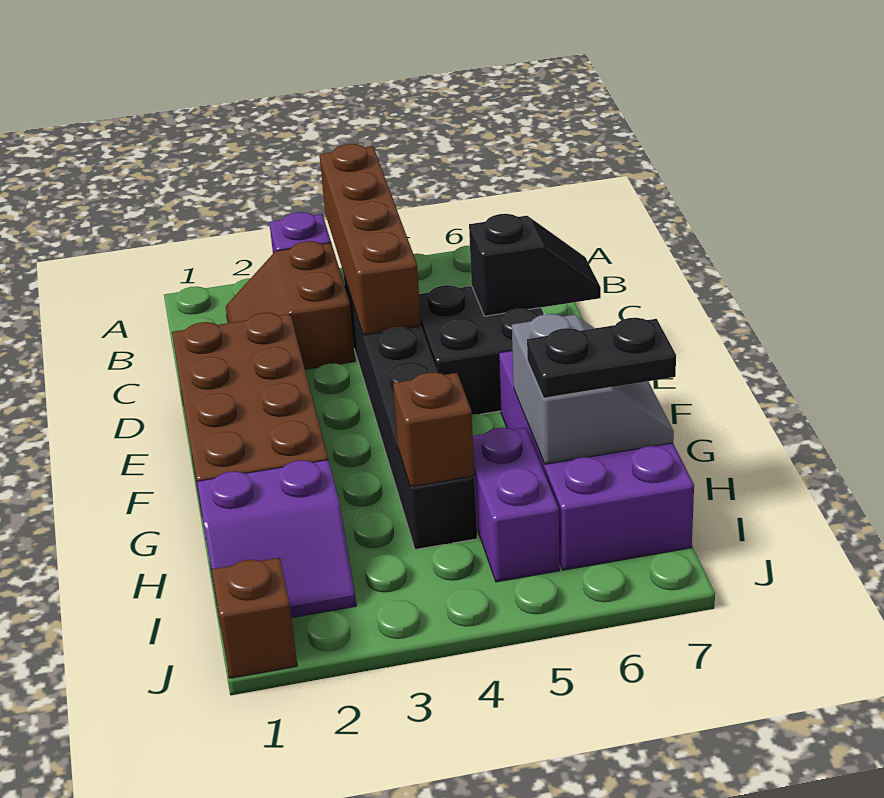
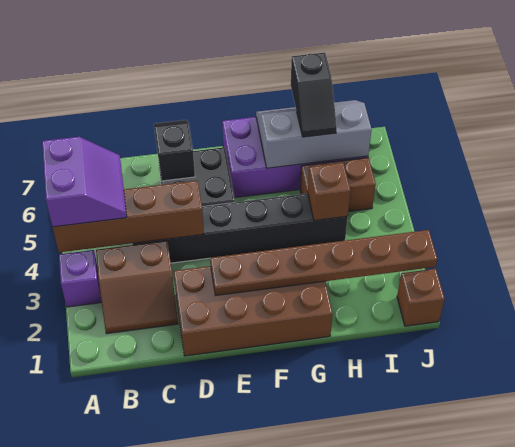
none -> brown 1x6 plate [210,230,437,295]
grey 2x2 slope [512,314,674,464] -> grey 2x3 slope [256,100,372,168]
purple 2x2 slope [197,460,356,618] -> purple 2x2 slope moved to [42,137,127,227]
purple 1x2 brick [473,427,560,582] -> brown 1x2 brick [300,158,376,212]
black 1x2 plate [527,318,676,398] -> black 1x2 slope [291,53,337,137]

